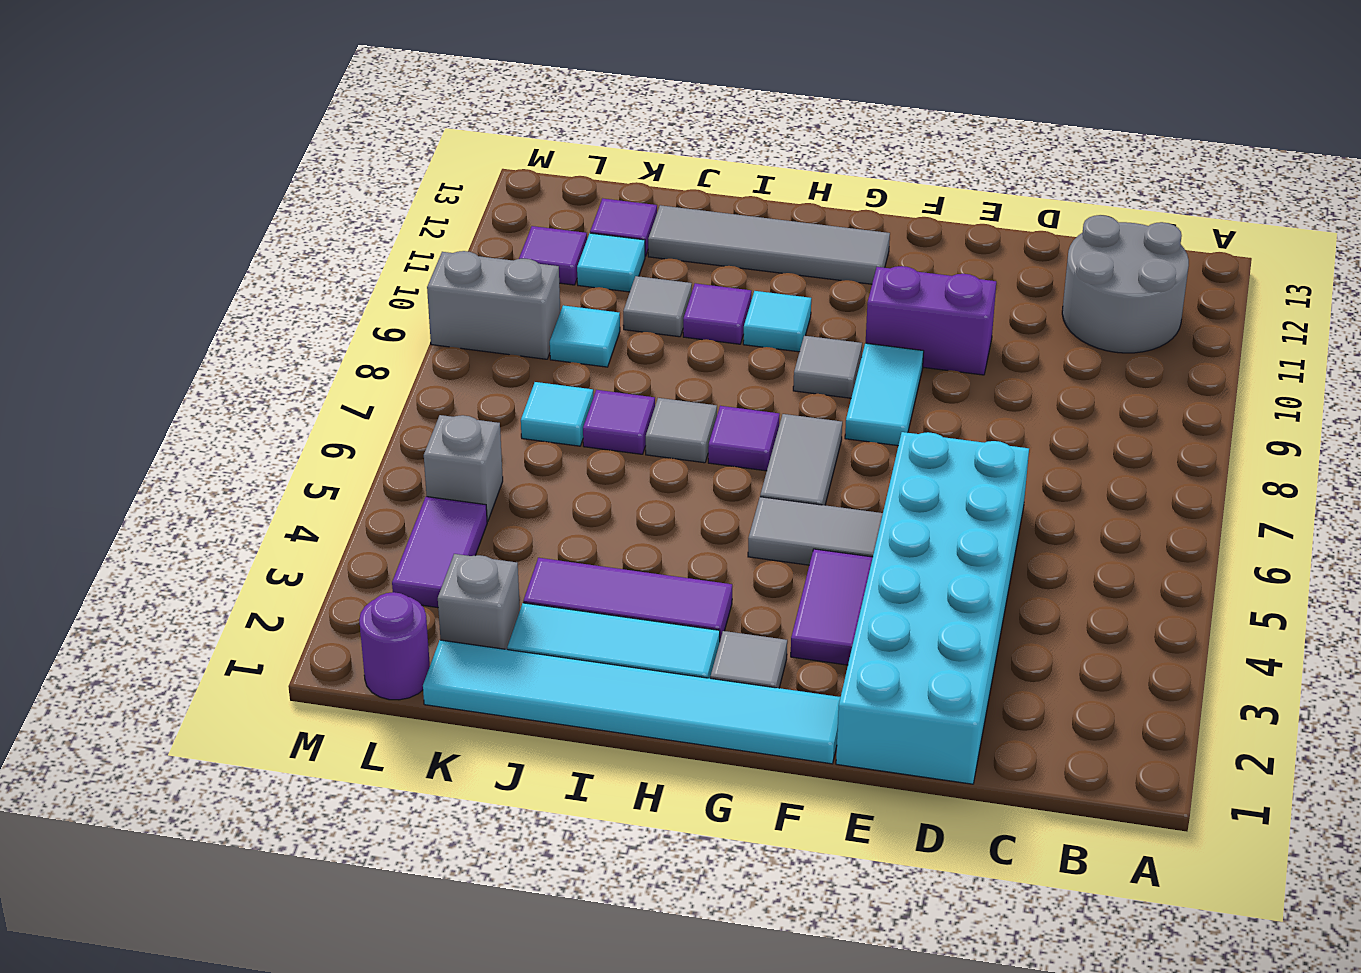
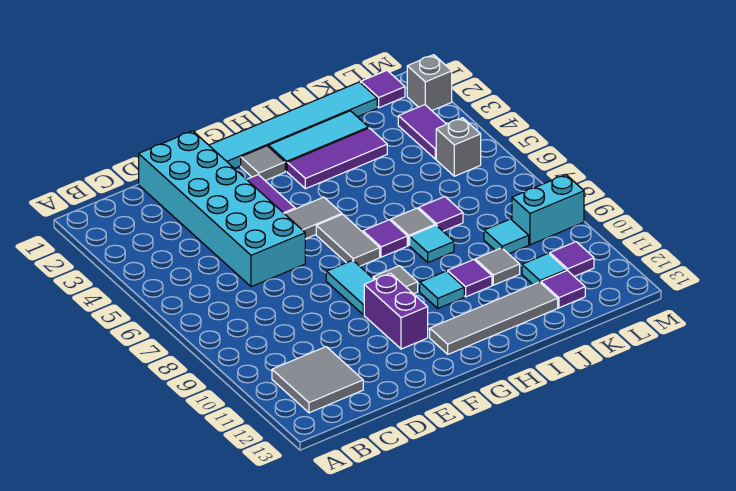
grey 2x2 round brick [1062,215,1189,353] -> grey 2x2 tile [272,347,363,413]
purple 1x2 brick [866,266,996,375] -> purple 1x2 brick turned to [364,273,428,349]
grey 1x1 brick [438,554,520,650] -> grey 1x1 brick moved to [407,55,452,110]
cyan 1x1 tile [521,382,593,446] -> cyan 1x1 tile moved to [410,225,454,262]
purple 1x1 round brick [359,592,430,700] -> purple 1x1 tile [361,71,405,108]
grey 1x2 brick [427,251,560,359] -> cyan 1x2 brick [512,175,584,245]

